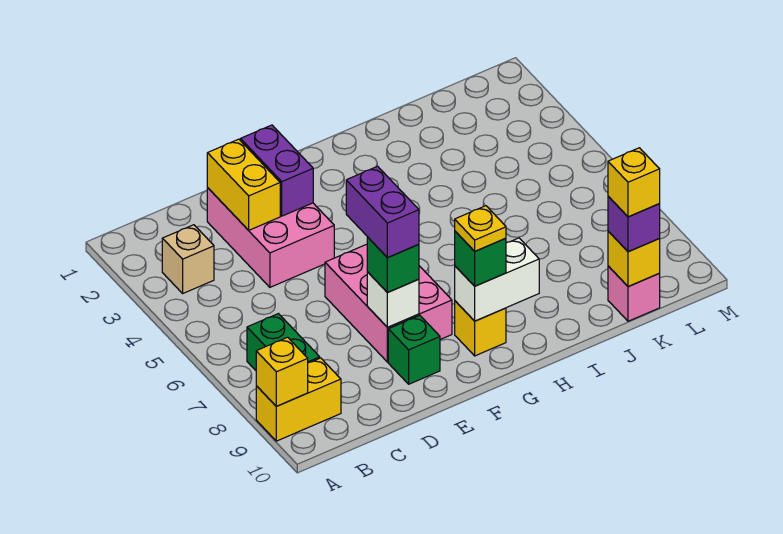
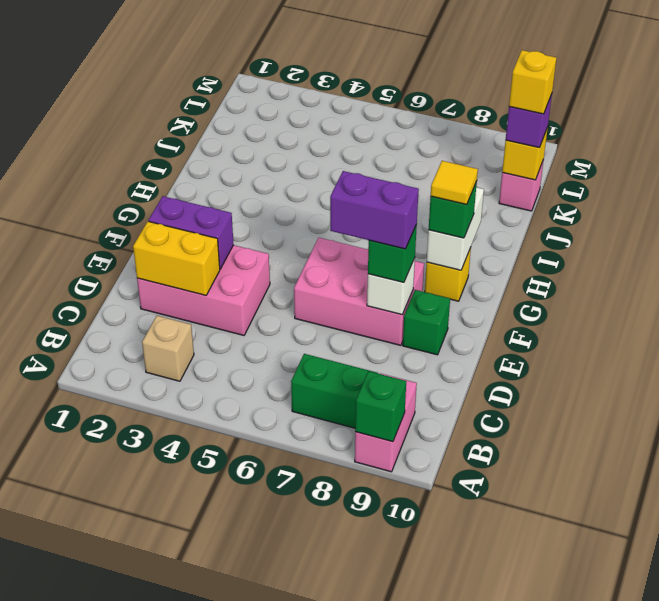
yellow 1x2 brick [256,358,341,441] -> pink 1x2 brick [355,373,417,472]
yellow 1x1 brick [256,337,308,406] -> green 1x1 brick [355,371,406,442]
yellow 1x1 plate [455,206,506,251] -> yellow 1x1 tile [431,161,478,205]

